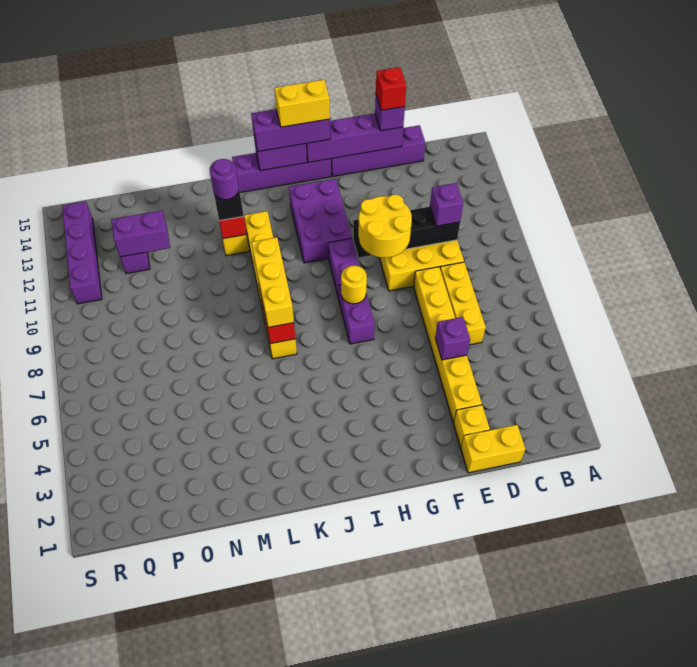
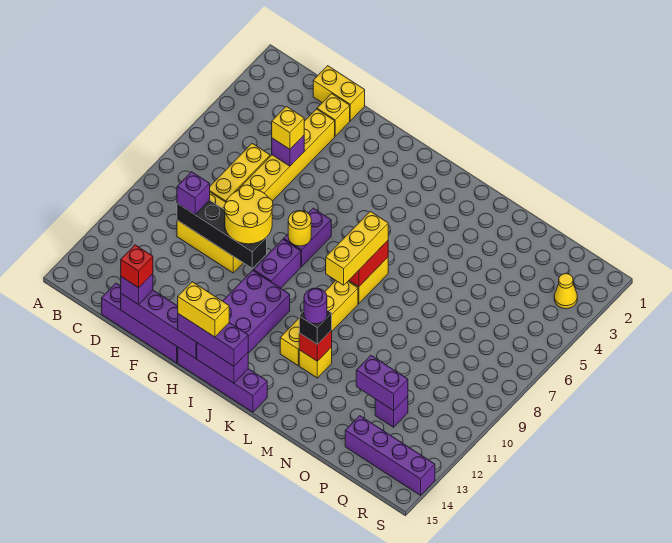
none -> yellow 1x1 brick [272,106,304,149]
none -> yellow 1x1 cone [554,274,577,309]
purple 1x4 brick [62,202,102,304] -> purple 1x4 brick turned to [345,416,435,495]

